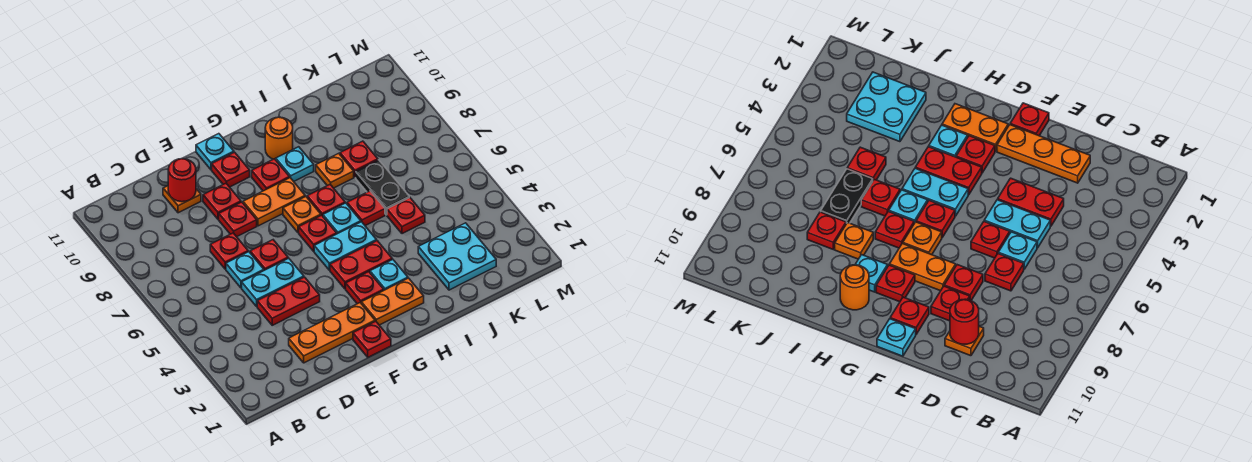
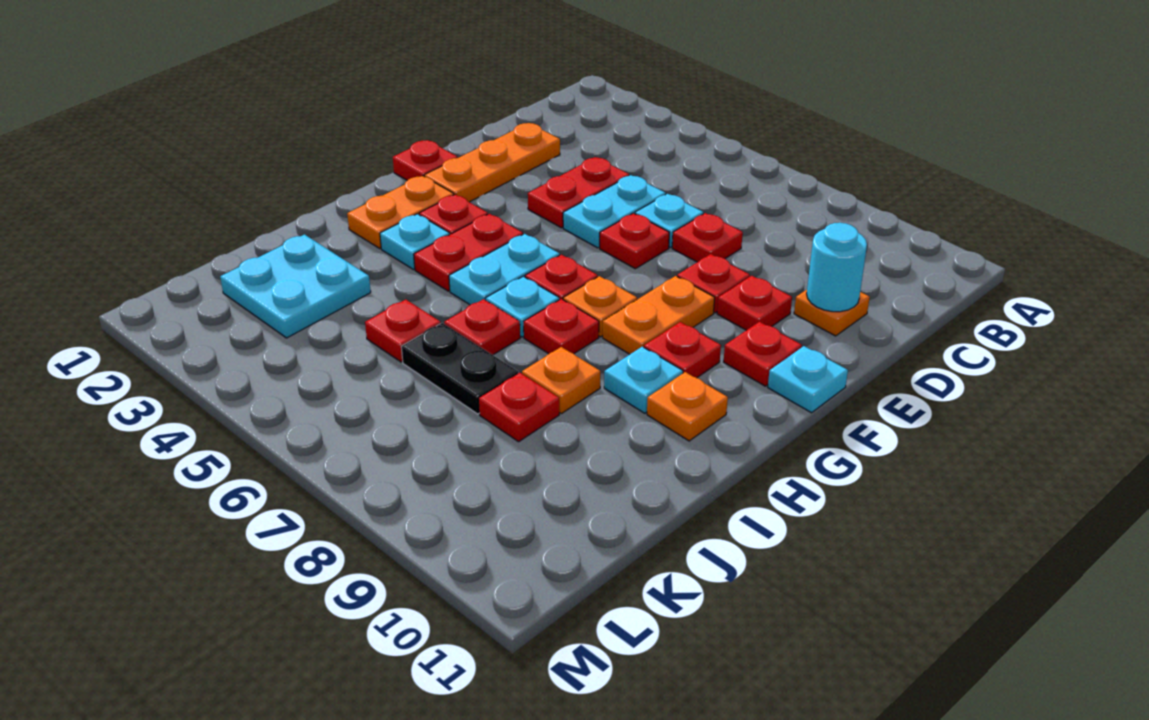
red 1x1 round brick [168,159,196,202] -> cyan 1x1 round brick [807,223,867,312]
orange 1x1 round brick [265,117,293,160] -> orange 1x1 plate [647,372,728,441]

